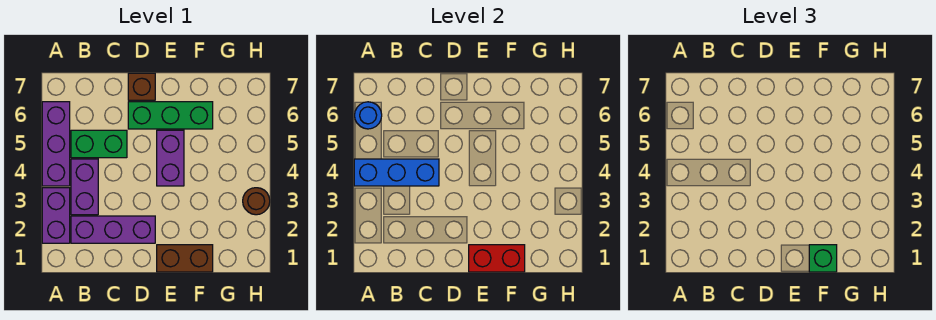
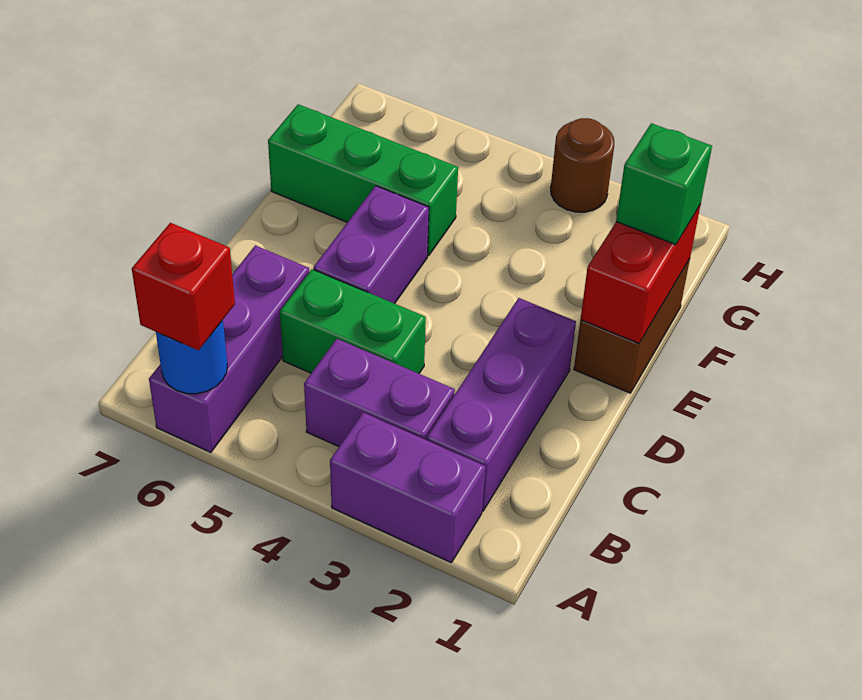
purple 1x3 brick [42,102,70,186] -> purple 1x3 brick turned to [149,245,309,452]
blue 1x3 brick [354,159,439,186] -> none
none -> red 1x1 brick [132,223,235,350]
green 1x2 brick [71,130,127,158] -> green 1x2 brick turned to [280,269,426,374]
green 1x3 brick [128,102,213,129] -> green 1x3 brick turned to [268,104,458,255]
brown 1x1 brick [128,73,155,100] -> none
purple 1x2 brick [157,130,184,186] -> purple 1x2 brick turned to [313,186,429,304]

